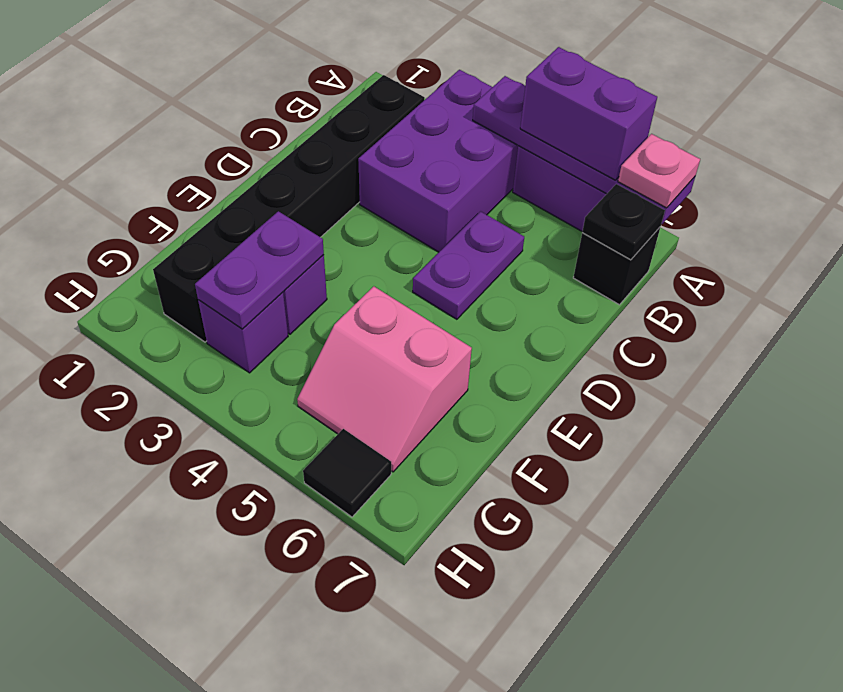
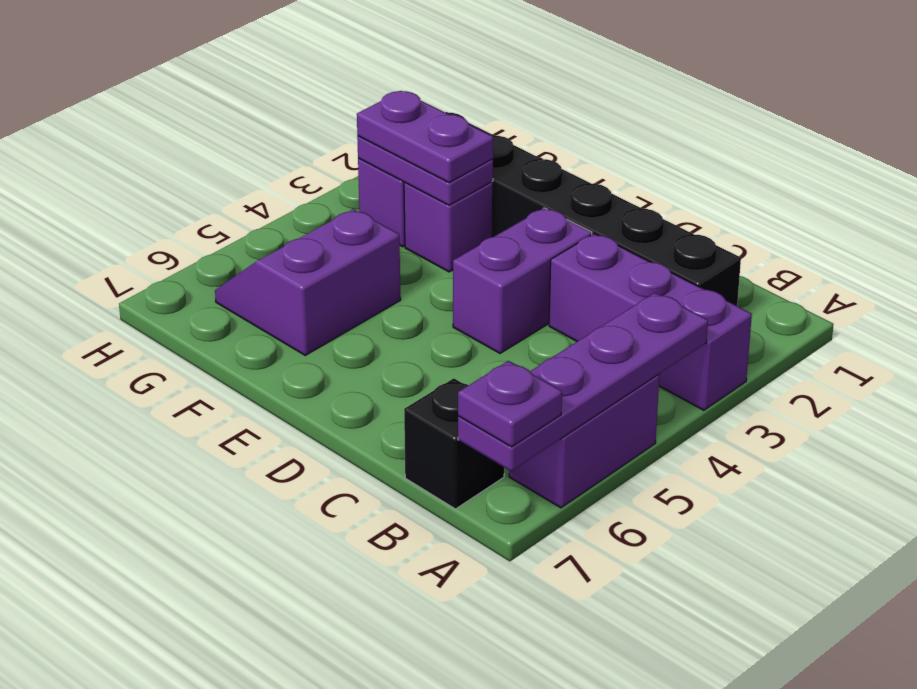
purple 2x3 brick [358,70,518,252] -> purple 1x3 brick [549,234,752,410]
purple 1x2 brick [520,47,657,180] -> purple 1x2 brick moved to [453,208,592,353]
pink 1x1 plate [618,134,700,208] -> purple 1x1 plate [458,361,562,447]
black 1x1 plate [582,184,665,260] -> none
purple 1x2 plate [413,211,524,319] -> purple 1x2 plate moved to [357,91,493,183]
pink 2x2 slope [297,286,472,472] -> purple 2x2 slope [215,209,401,355]
black 1x1 tile [303,429,391,517] -> none

